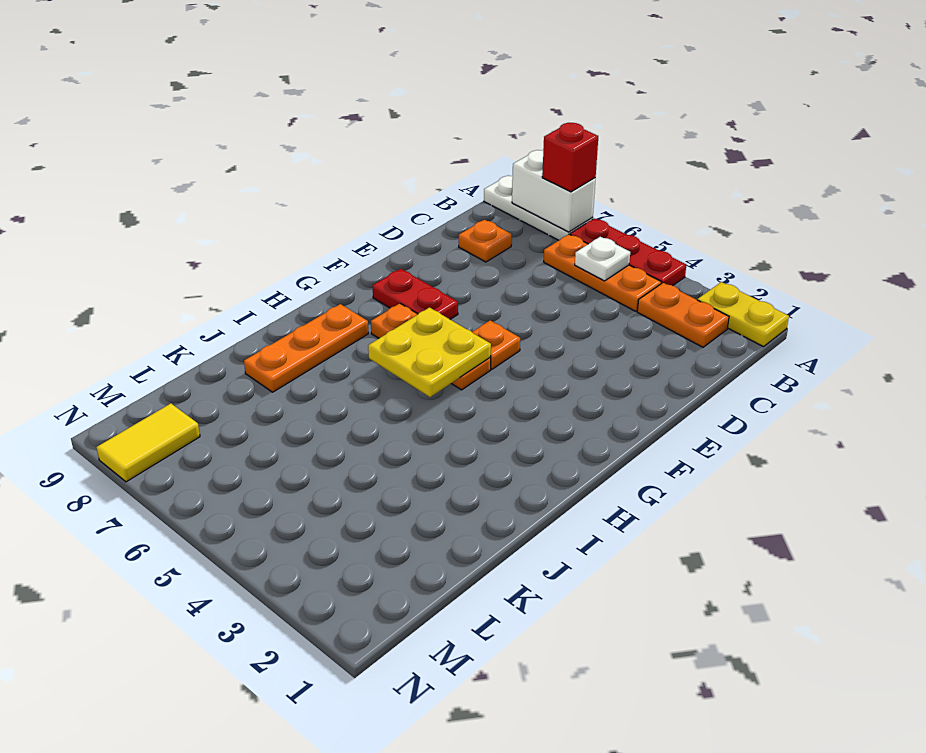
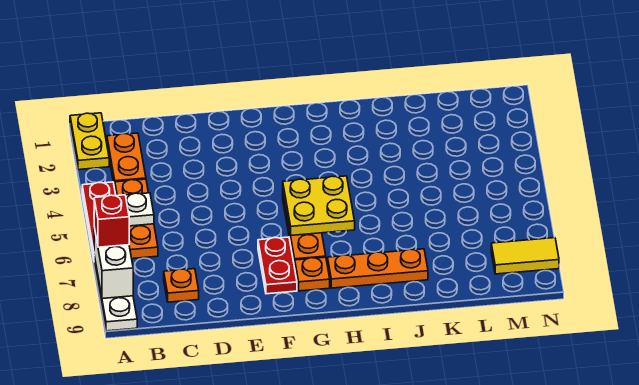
orange 1x1 plate [472,320,520,369] -> orange 1x1 plate moved to [295,257,330,291]

